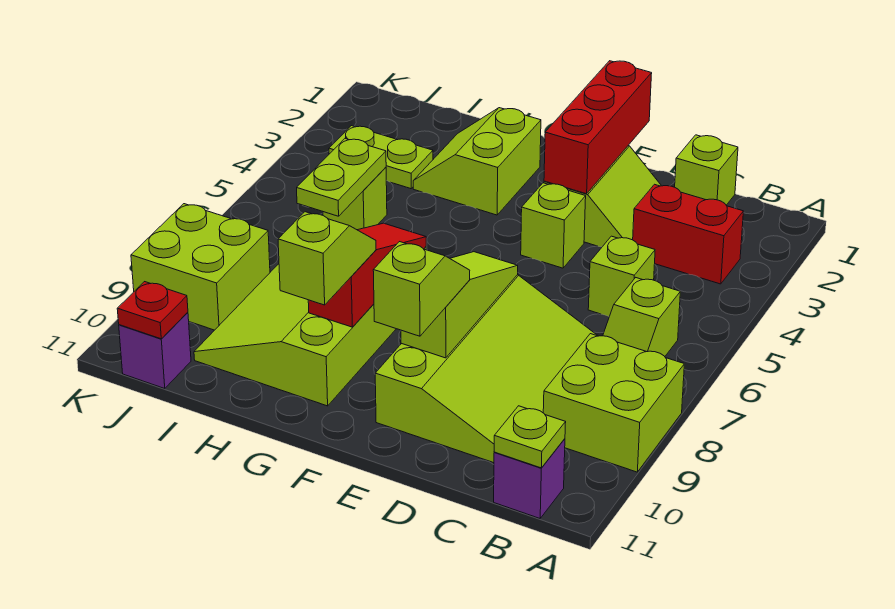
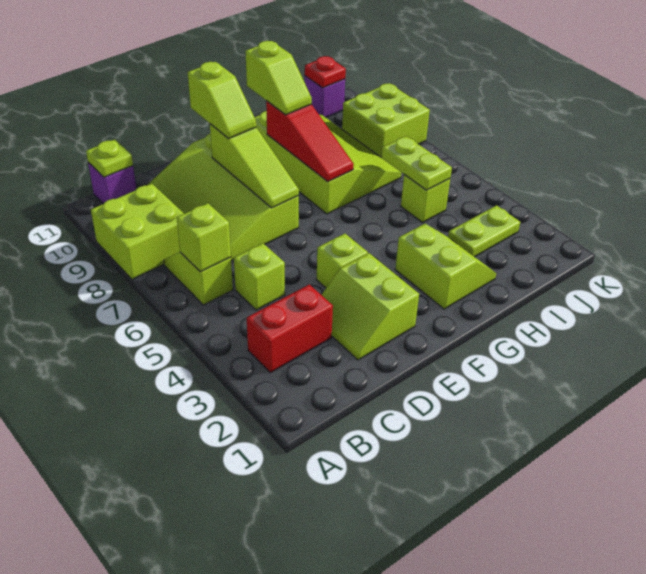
lime 1x1 brick [675,135,738,205] -> lime 1x1 brick moved to [177,203,231,272]
red 1x3 brick [544,61,652,194] -> none

